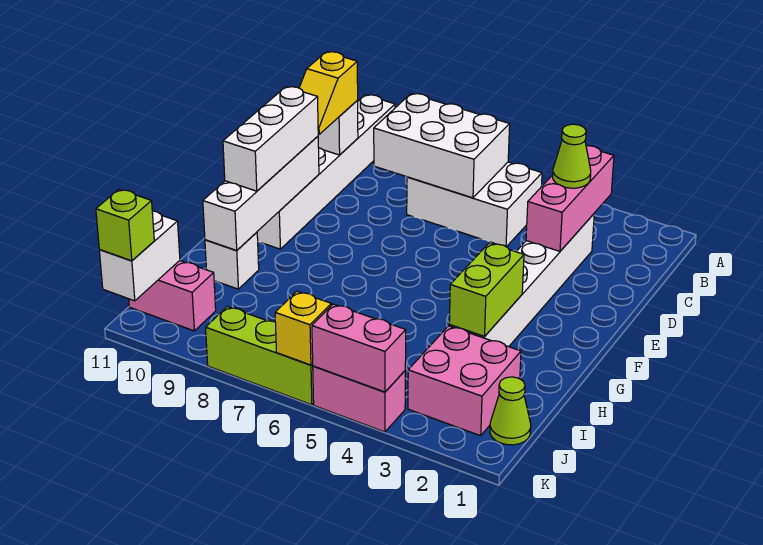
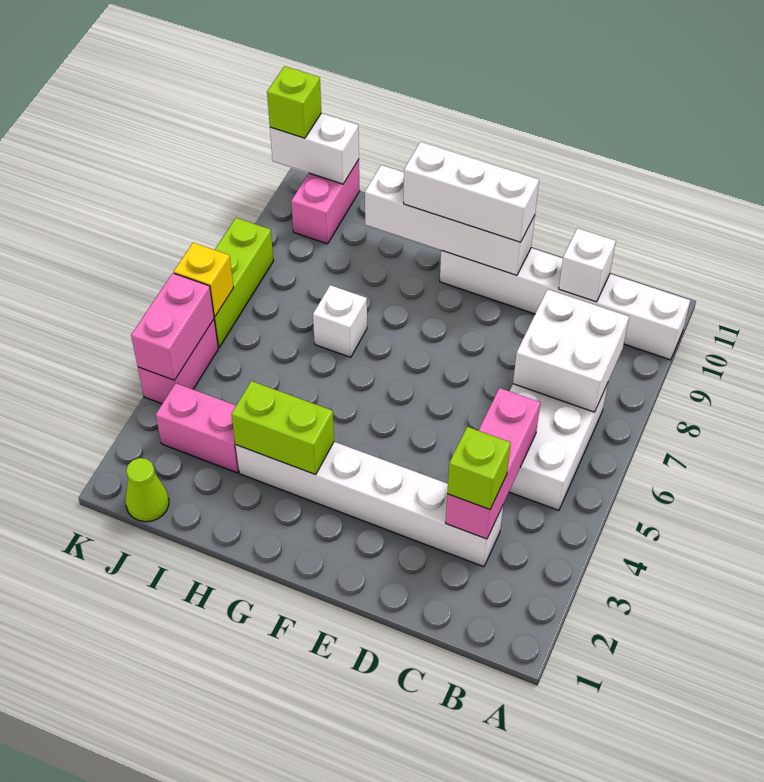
pink 1x3 brick [526,146,614,251] -> pink 1x3 brick turned to [446,388,540,539]
white 2x3 brick [374,94,510,198] -> white 2x2 brick [513,289,629,412]
lime 1x1 cone [553,124,591,188] -> lime 1x1 brick [447,427,511,510]
yellow 1x2 slope [299,52,358,134] -> none
white 1x1 brick [205,232,259,289] -> white 1x1 brick moved to [313,285,367,357]
pink 2x2 brick [408,326,521,436] -> pink 1x2 brick [156,383,239,473]

